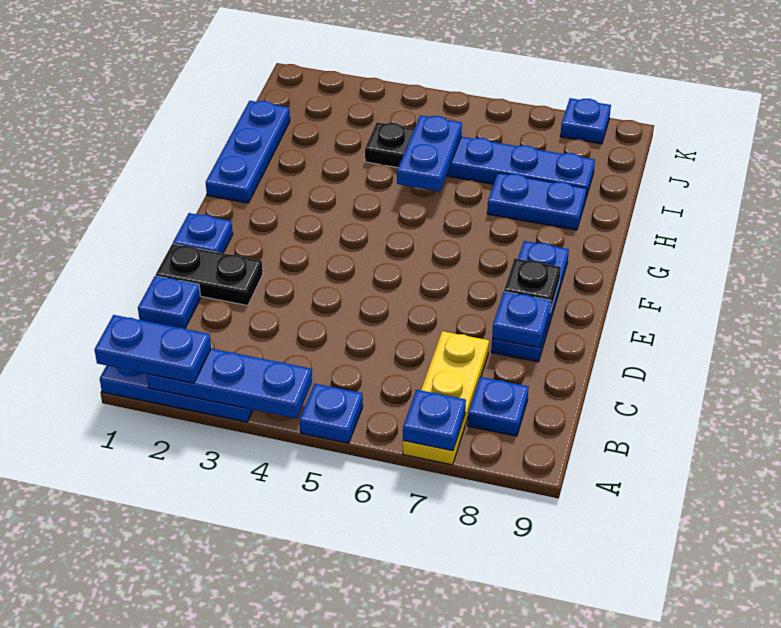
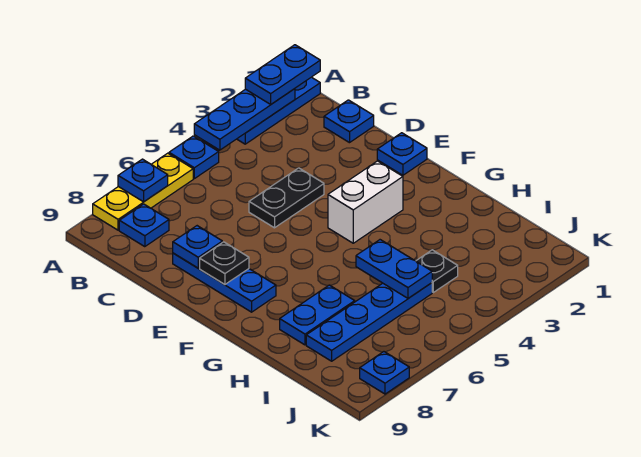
yellow 1x3 plate [403,331,489,465] -> yellow 1x3 plate turned to [93,153,193,230]
black 1x2 plate [156,244,263,305] -> black 1x2 plate moved to [249,168,324,228]
none -> white 1x2 brick [328,161,403,243]
blue 1x3 plate [206,101,290,203] -> none

